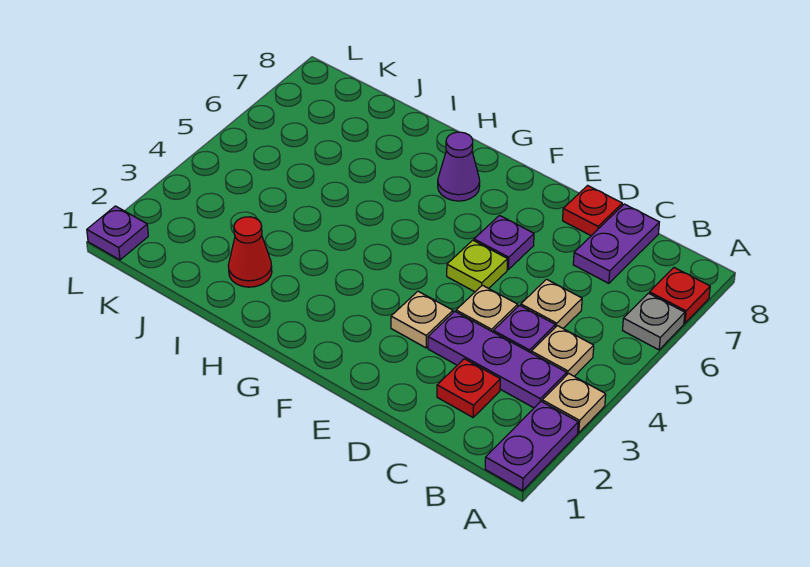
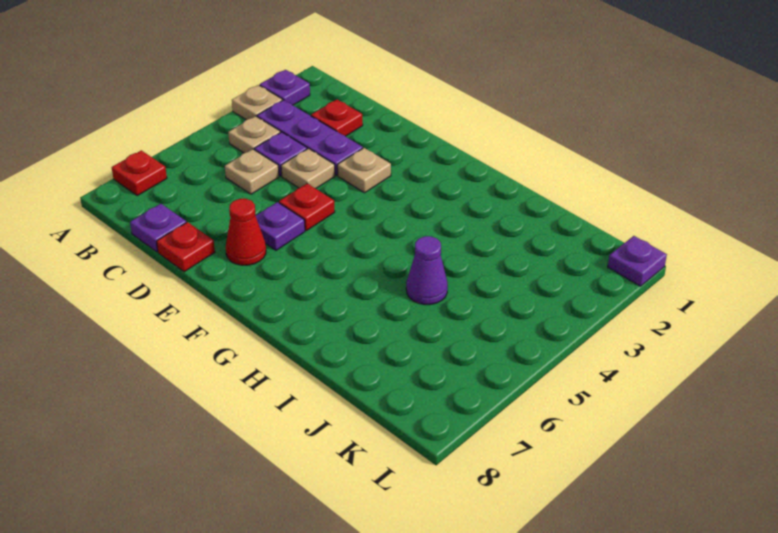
purple 1x2 plate [485,401,578,491] -> purple 1x1 plate [260,70,310,105]
grey 1x1 plate [623,293,685,350] -> none
purple 1x2 plate [573,204,659,283] -> purple 1x1 plate [130,204,186,252]
lime 1x1 plate [447,240,508,292] -> red 1x1 plate [279,184,335,231]
purple 1x1 cone [438,132,480,201] -> purple 1x1 cone moved to [406,236,448,305]
red 1x1 cone [228,217,272,287] -> red 1x1 cone moved to [226,199,266,265]

